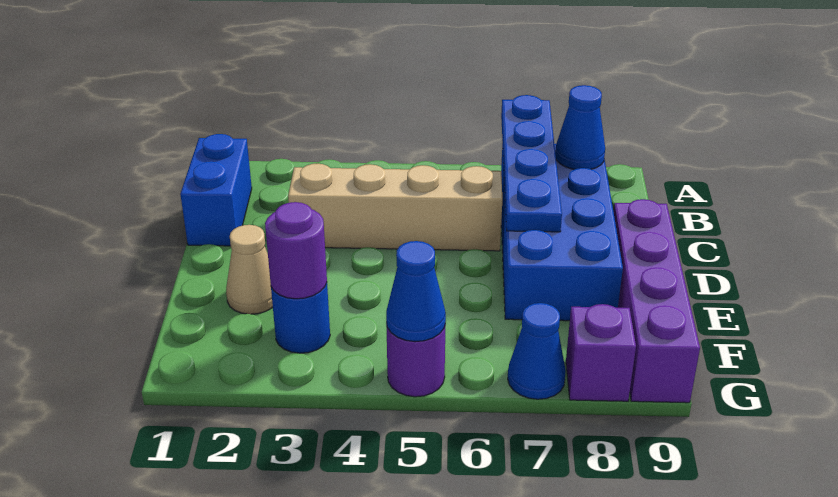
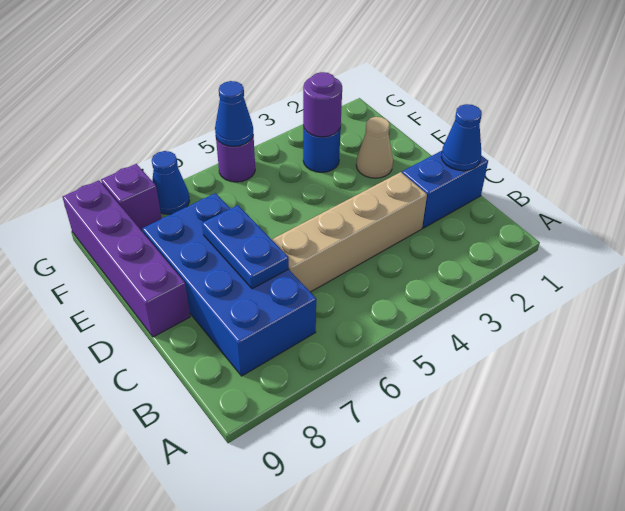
blue 1x4 plate [501,95,562,232] -> blue 1x2 plate [202,205,289,289]
blue 1x2 brick [180,134,252,246] -> blue 1x2 brick turned to [402,151,488,228]
blue 1x1 cone [555,85,605,170] -> blue 1x1 cone moved to [441,104,482,171]

